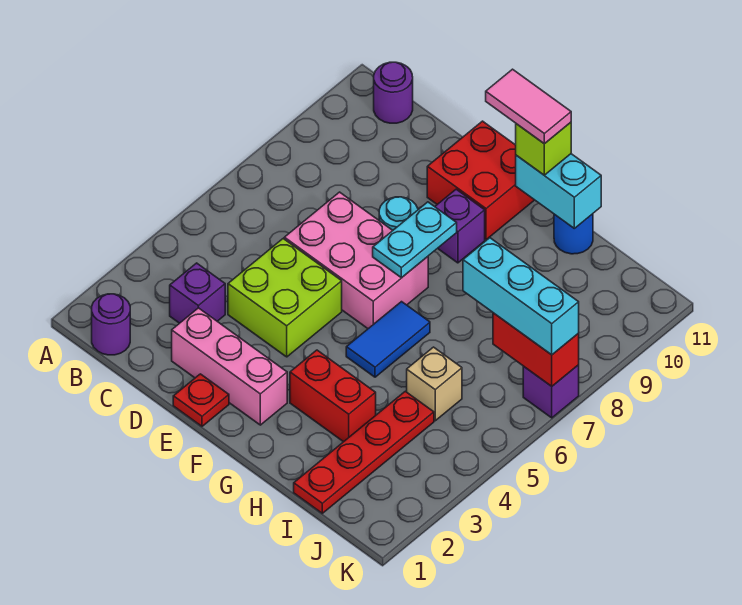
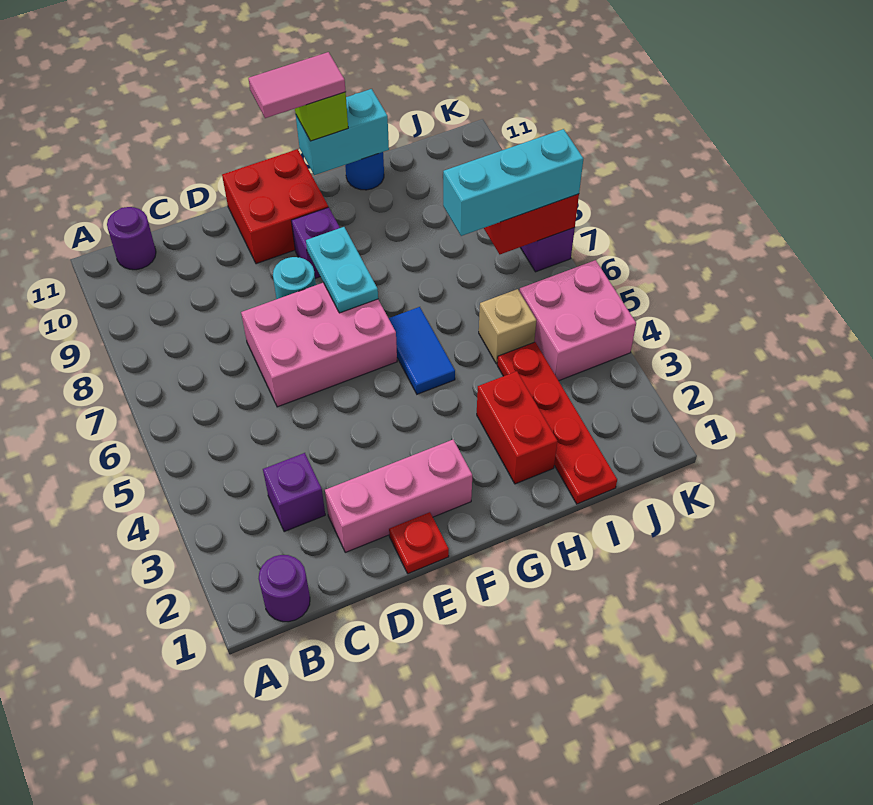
lime 2x2 brick [228,239,342,357] -> none
red 1x2 brick [290,350,376,442] -> red 1x2 brick turned to [477,371,557,484]
none -> pink 2x2 brick [519,260,636,381]

